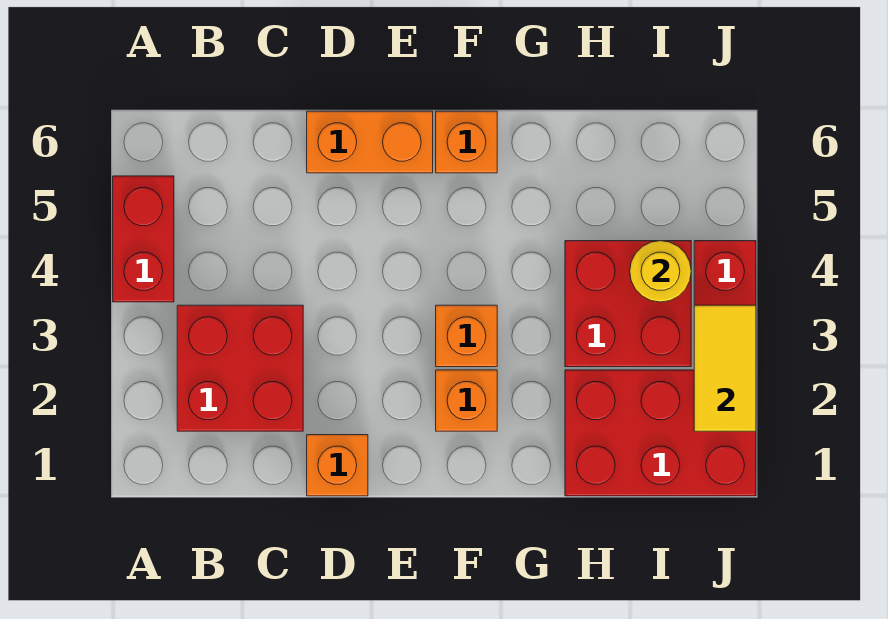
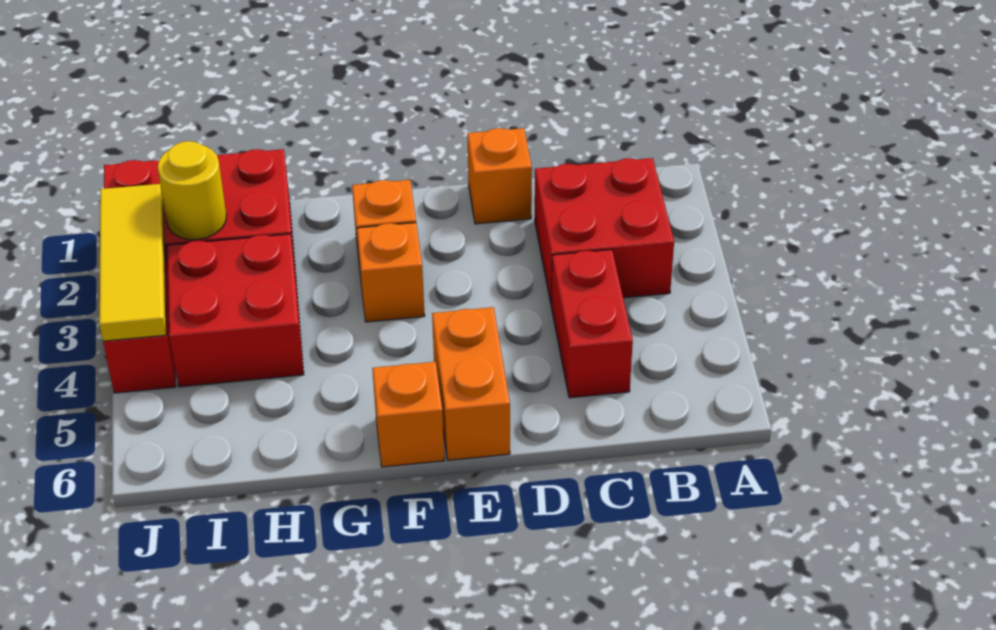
red 1x2 brick [113,176,174,302] -> red 1x2 brick moved to [551,249,633,398]
orange 1x2 brick [307,111,433,173] -> orange 1x2 brick turned to [432,307,510,460]
yellow 1x1 round brick [630,241,691,302] -> yellow 1x1 round brick moved to [158,141,226,240]
yellow 1x2 tile [694,305,756,431] -> yellow 1x3 tile [99,184,166,341]

